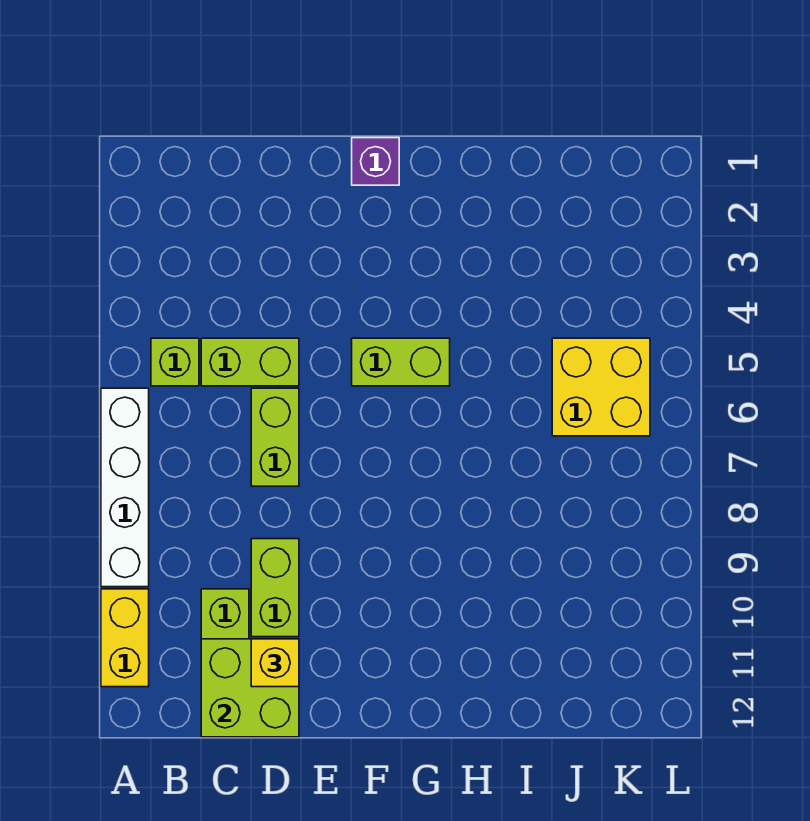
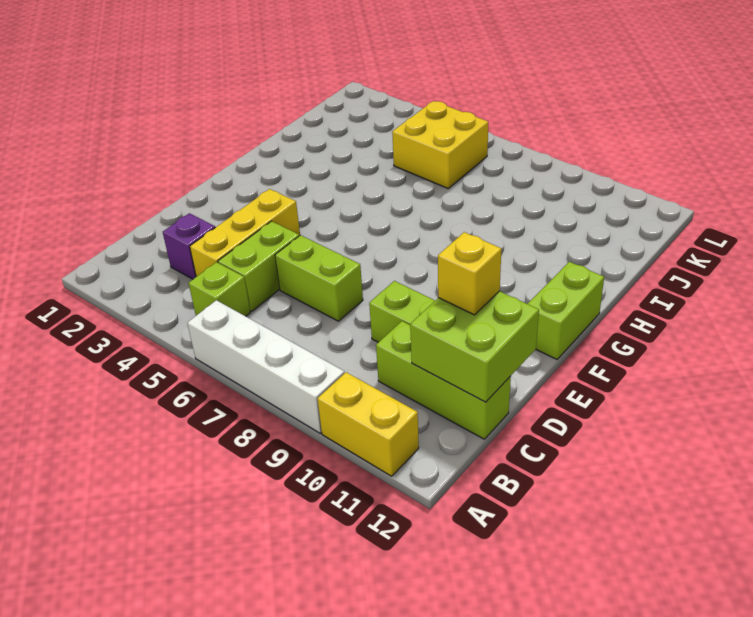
none -> yellow 1x3 brick [190,189,300,277]
purple 1x1 brick [352,138,399,185] -> purple 1x1 brick moved to [163,213,215,279]
lime 1x2 brick [352,338,450,386] -> lime 1x2 brick moved to [528,262,604,359]

